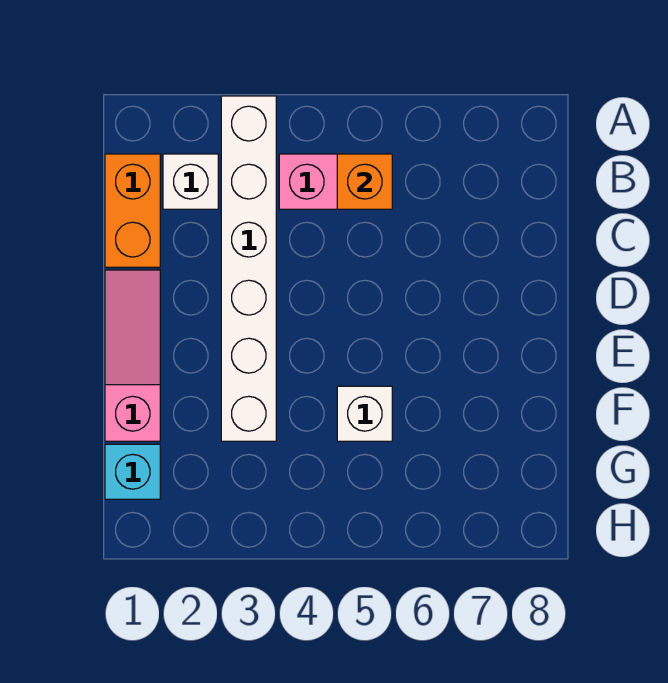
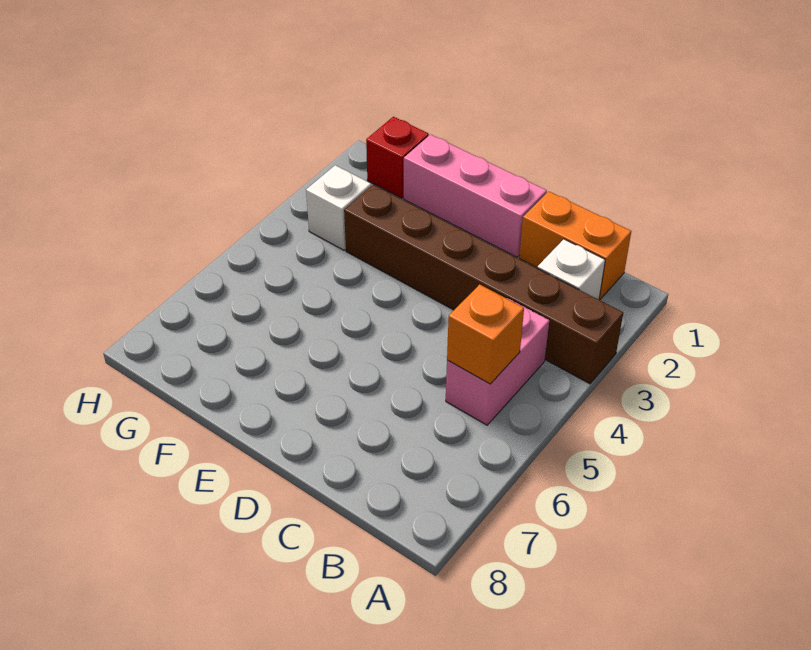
white 1x6 brick [221,96,276,441] -> brown 1x6 brick [344,185,623,384]
pink 1x3 slope [105,270,160,441] -> pink 1x3 brick [404,134,547,257]
white 1x1 brick [337,386,392,441] -> white 1x1 brick moved to [306,165,371,250]
cyan 1x1 brick [105,444,160,499] -> red 1x1 brick [366,117,429,198]

